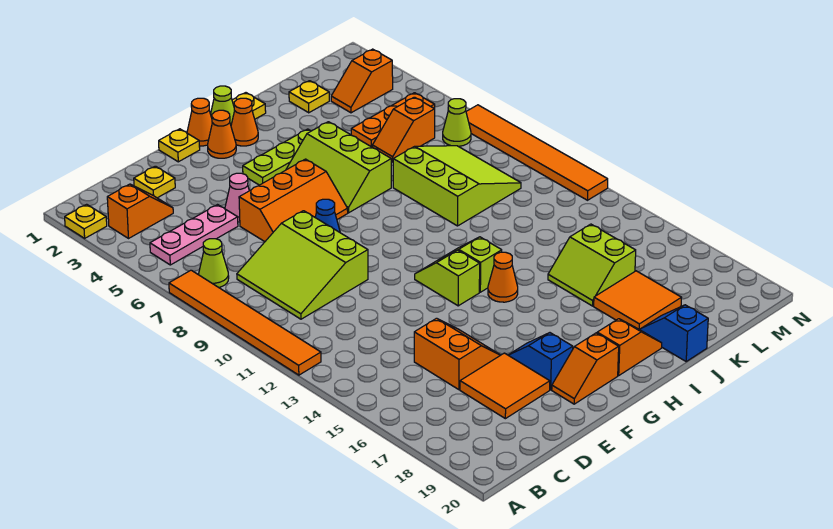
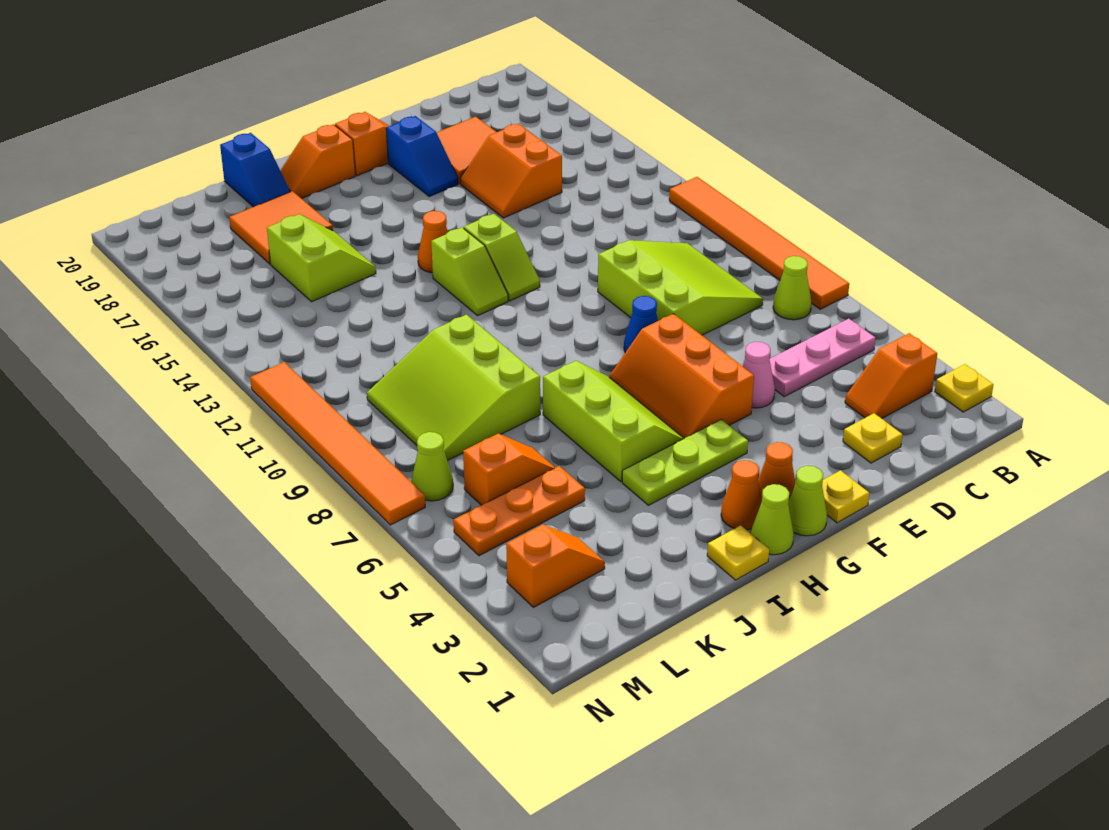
orange 2x3 slope [239,159,348,242] -> orange 2x3 slope turned to [609,314,754,438]
orange 1x1 cone [187,98,212,146] -> lime 1x1 cone [788,466,827,536]
yellow 1x1 plate [289,81,329,113] -> none

